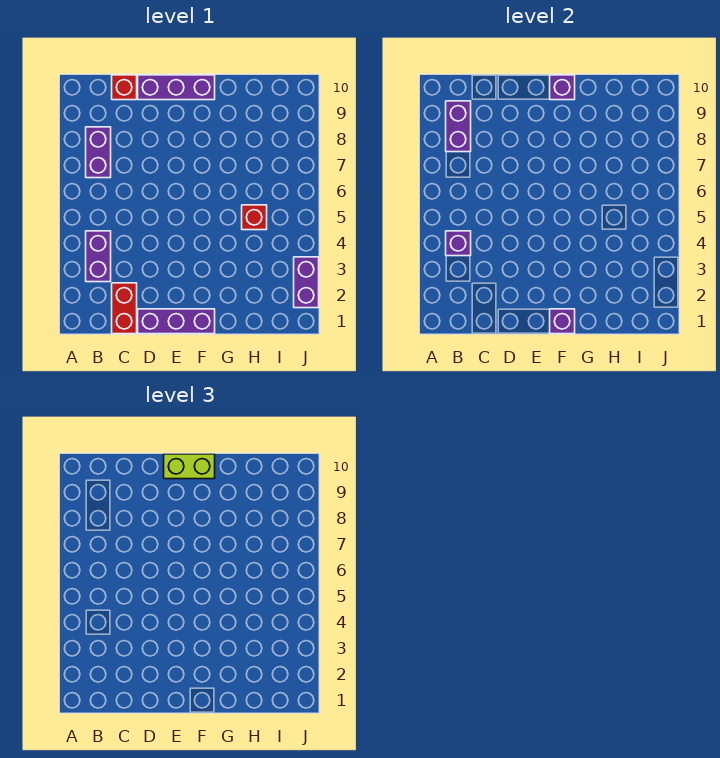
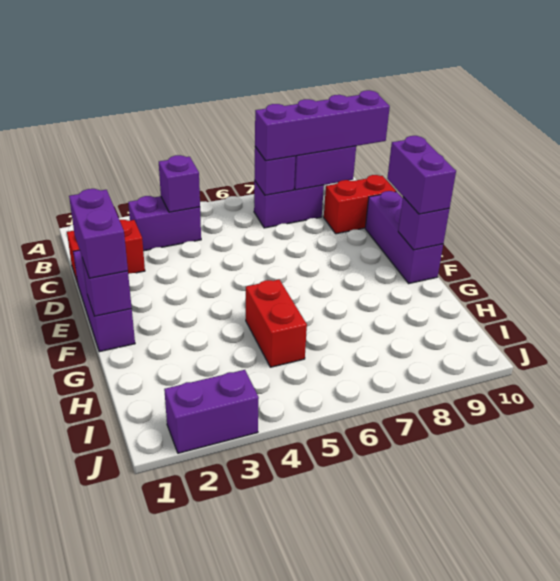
none -> purple 1x1 brick [254,147,295,195]
none -> purple 1x4 brick [255,90,390,161]
red 1x1 brick [112,75,137,100] -> red 1x2 brick [324,175,396,234]
none -> purple 1x2 brick [69,189,128,278]
lime 1x2 brick [164,454,215,479] -> purple 1x2 brick [387,136,456,214]
red 1x1 brick [242,205,267,230] -> red 1x2 brick [245,280,307,367]

